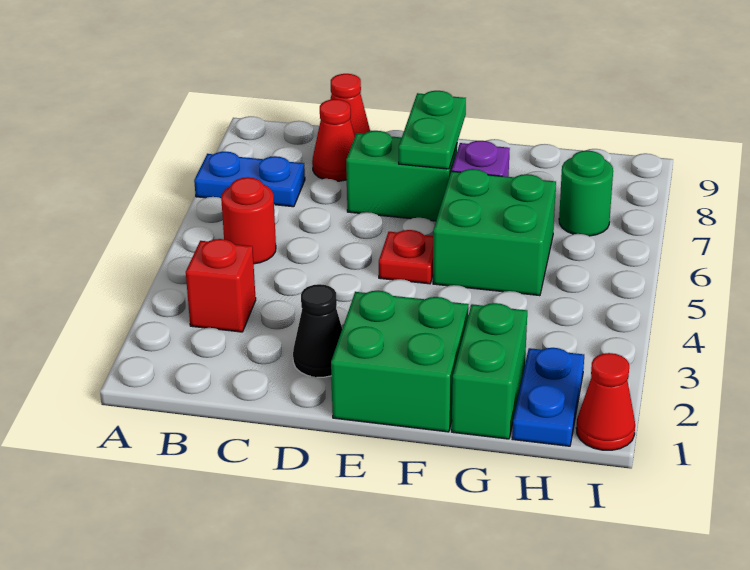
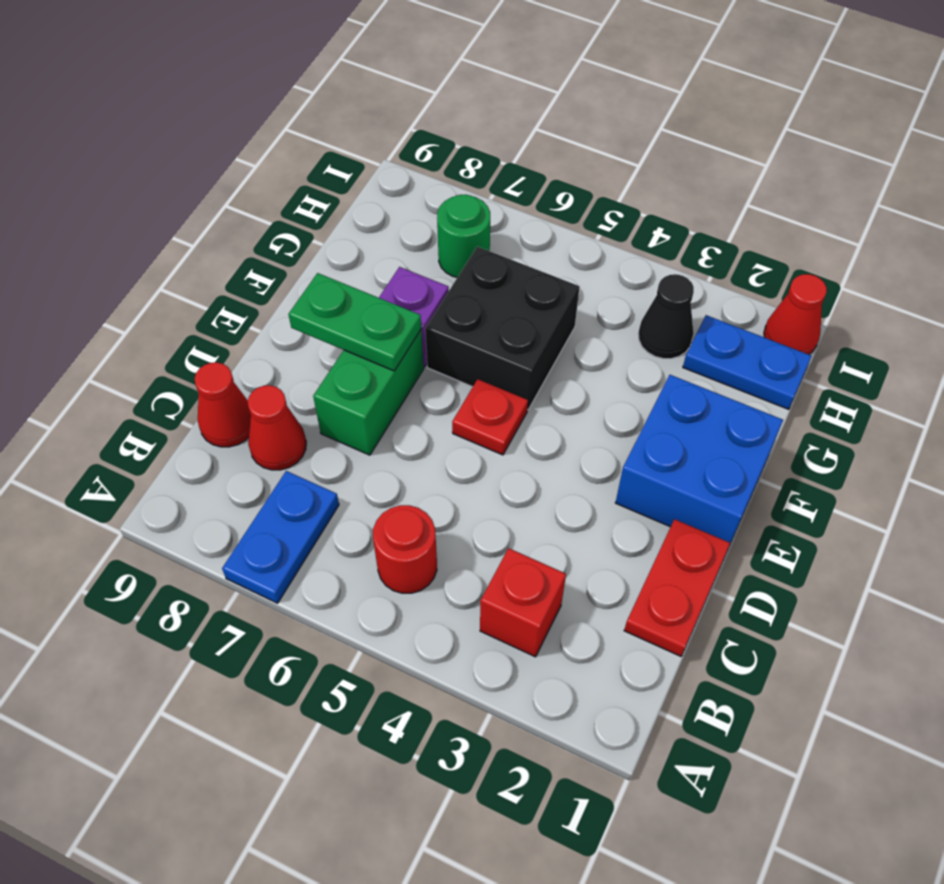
none -> red 1x2 plate [624,519,730,656]
black 1x1 cone [293,284,342,377] -> black 1x1 cone moved to [638,274,694,359]
green 2x2 brick [331,291,469,432] -> blue 2x2 brick [616,375,783,543]
green 2x2 brick [433,169,556,296] -> black 2x2 brick [425,247,580,410]
green 1x2 brick [452,303,527,439] -> none

